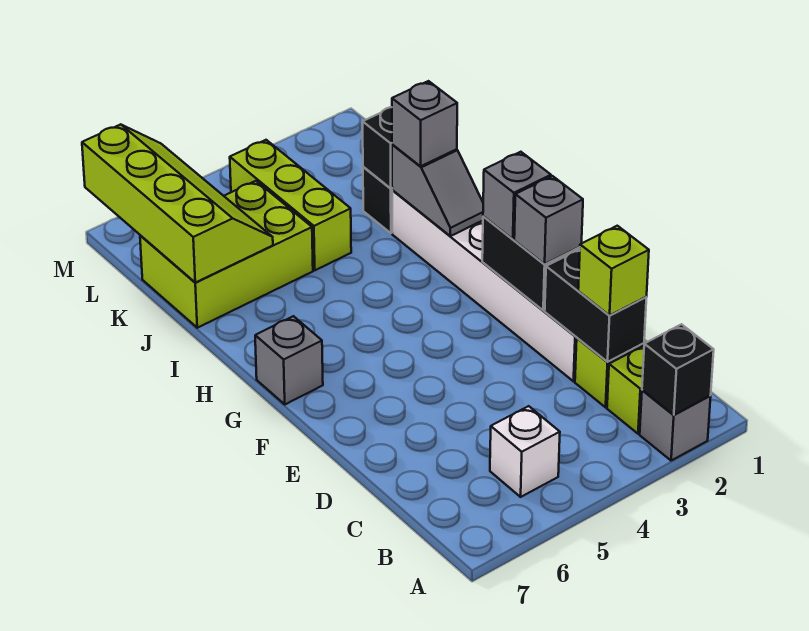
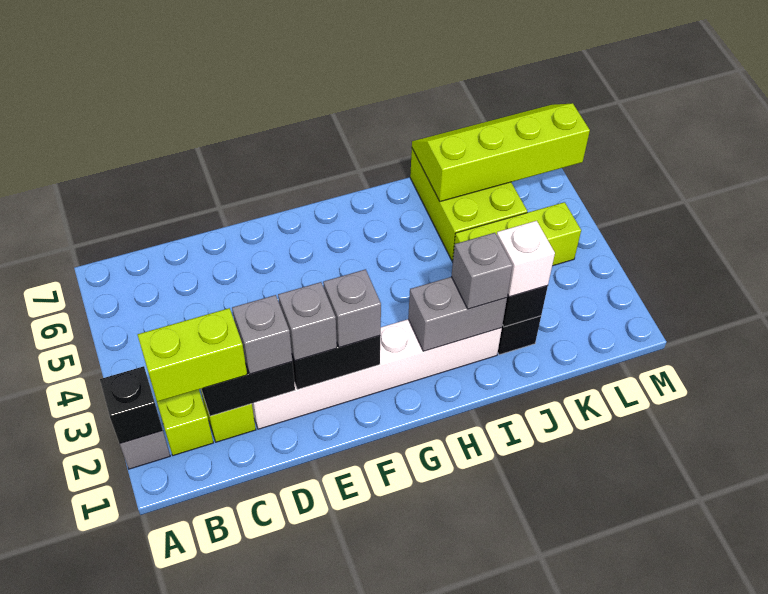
white 1x1 brick [490,406,560,497] -> white 1x1 brick moved to [497,221,555,297]
lime 1x1 brick [578,226,649,315] -> lime 1x2 brick [138,308,247,402]
grey 1x1 brick [255,316,323,404] -> grey 1x1 brick moved to [232,295,292,374]
grey 1x2 slope [392,145,483,236] -> grey 1x2 brick [408,277,507,351]
lime 2x4 slope [82,124,273,283] -> lime 2x4 slope turned to [412,104,590,201]

